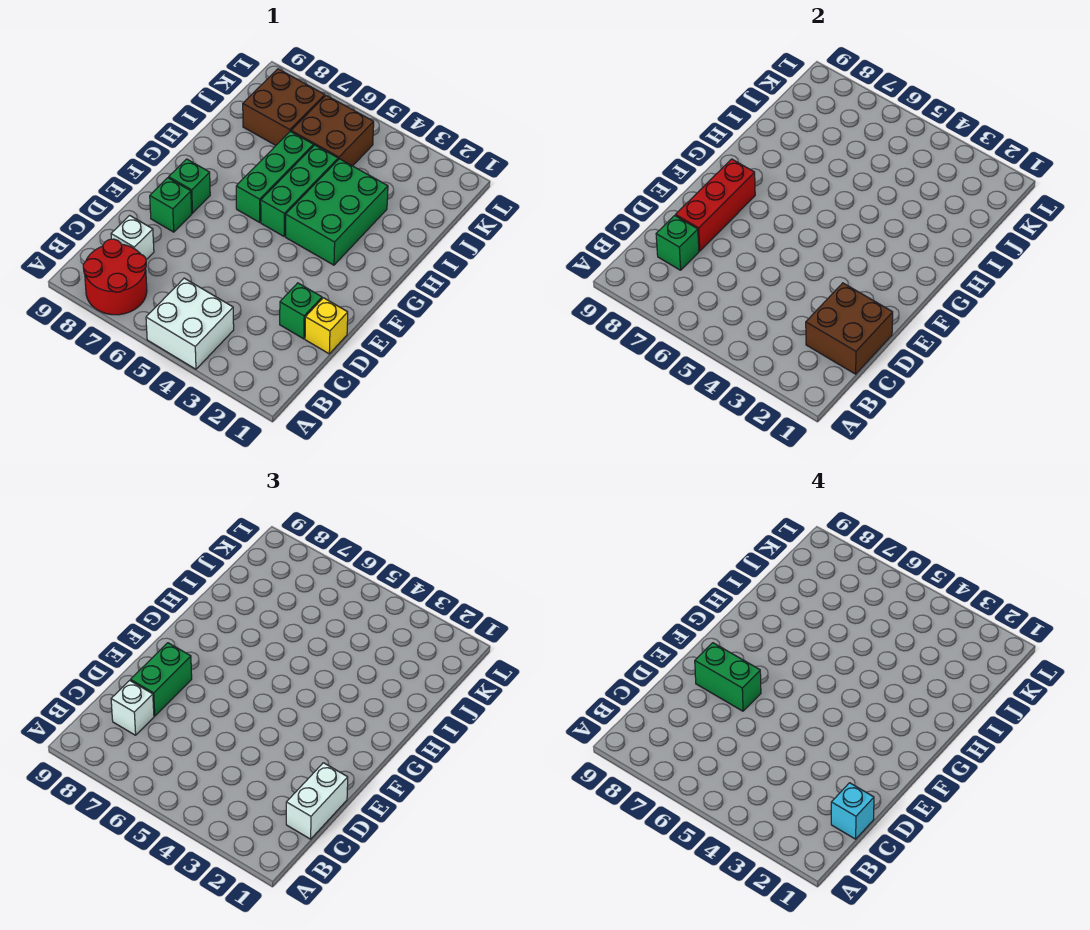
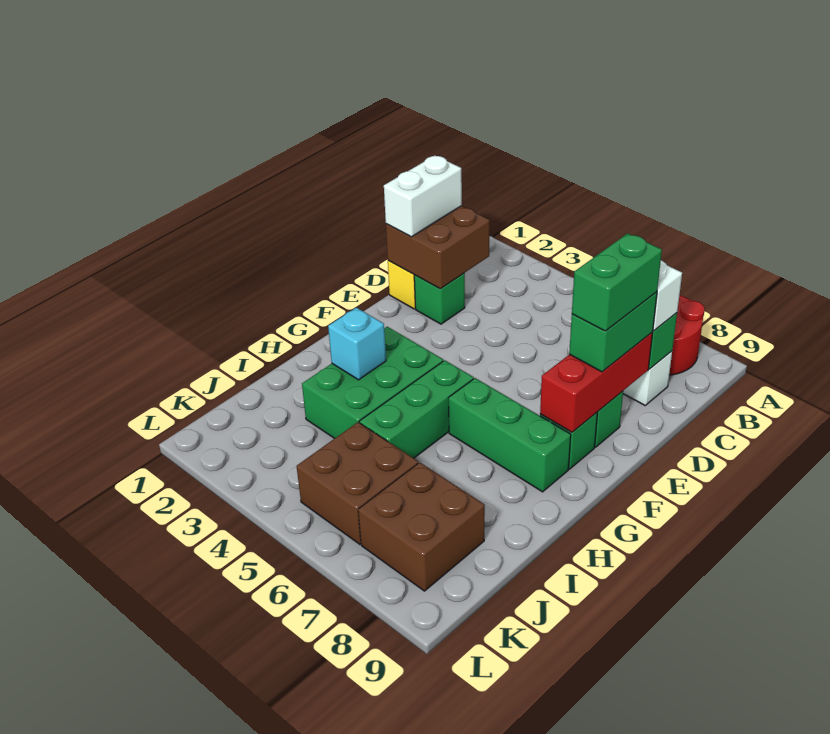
white 2x2 brick [146,278,234,369] -> none
cyan 1x1 brick [831,783,874,839] -> cyan 1x1 brick moved to [328,308,386,380]
green 1x2 brick [695,643,761,711] -> green 1x2 brick turned to [572,233,662,331]
green 1x3 brick [236,131,314,222] -> green 1x3 brick turned to [449,378,571,492]

